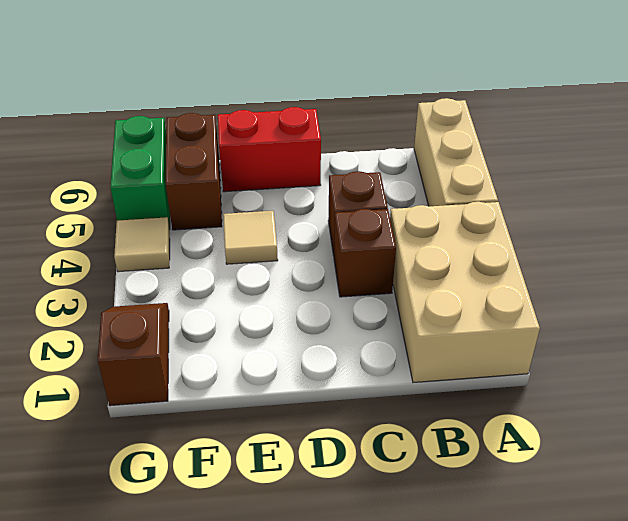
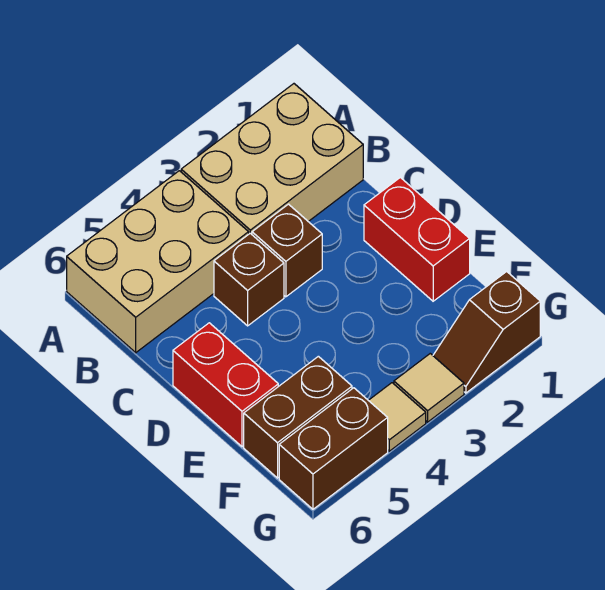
tan 1x3 brick [414,98,498,206] -> tan 2x3 brick [67,171,249,353]
none -> red 1x2 brick [364,177,470,301]
tan 1x1 tile [223,211,278,264] -> tan 1x1 tile moved to [394,354,464,422]
green 1x2 brick [110,116,170,230] -> brown 1x2 brick [279,388,388,509]

